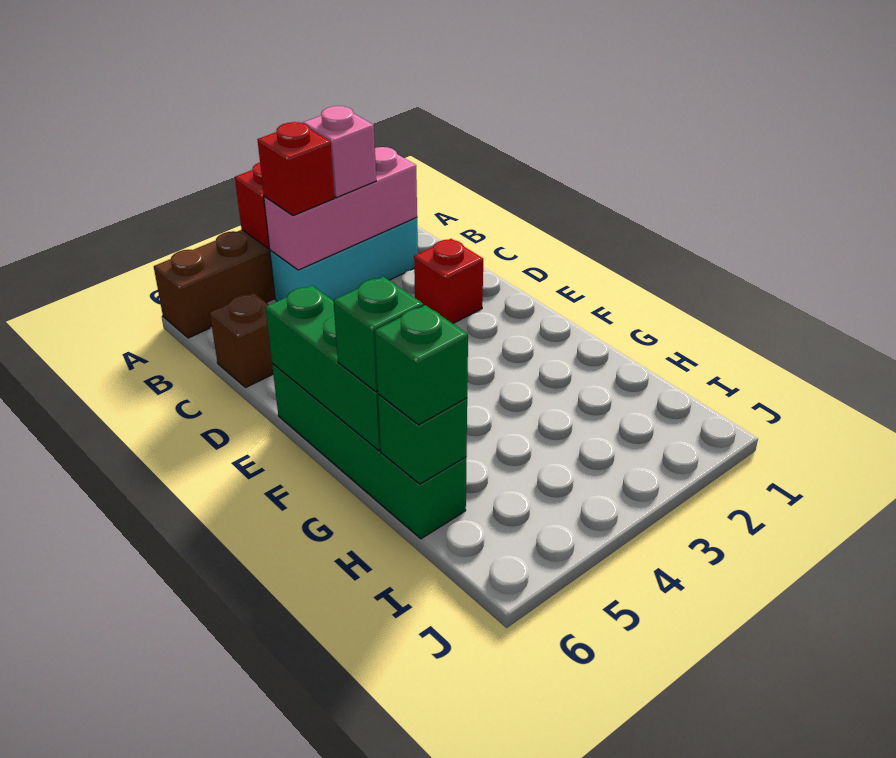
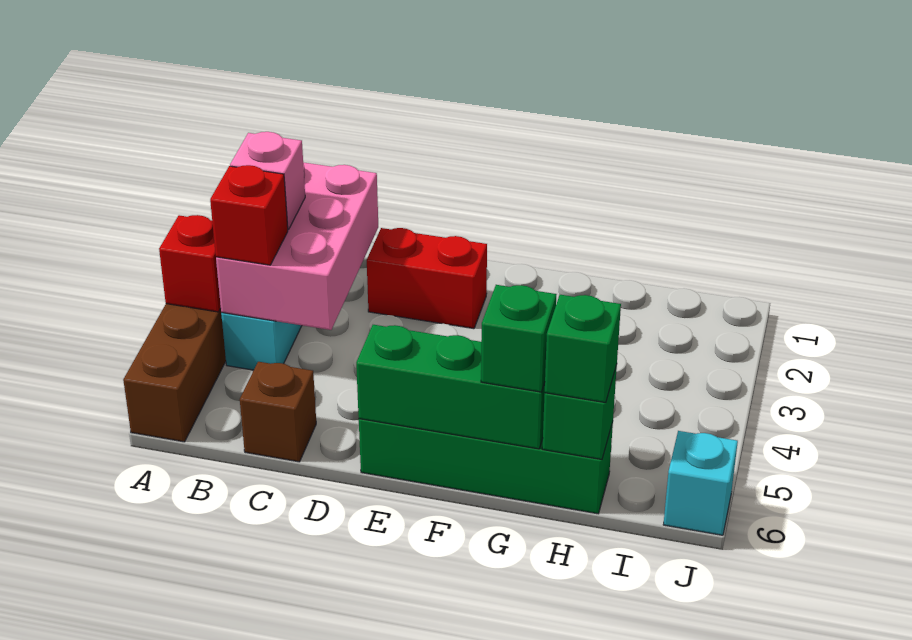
pink 1x3 brick [264,147,417,270] -> pink 2x3 brick [216,162,378,330]
red 1x1 brick [414,239,483,323] -> red 1x2 brick [367,228,487,329]
none -> cyan 1x1 brick [663,431,738,535]

